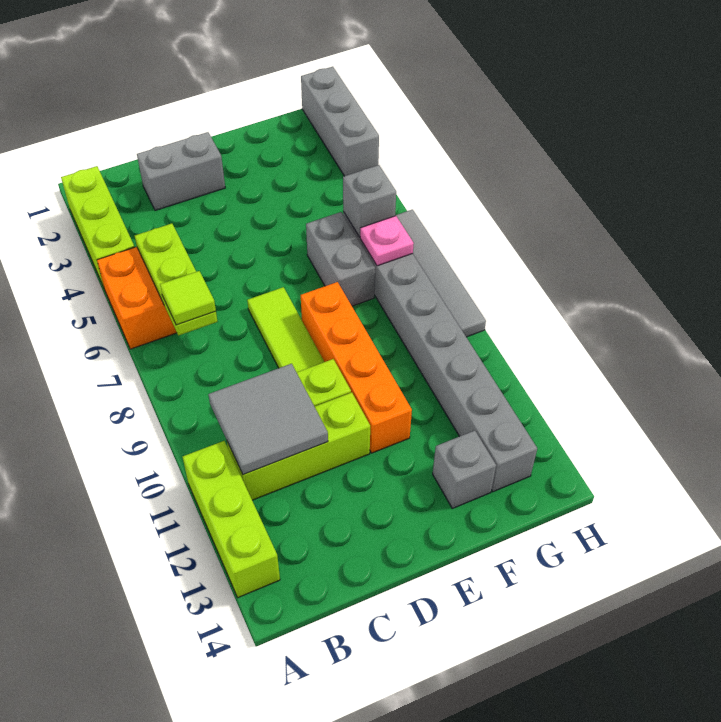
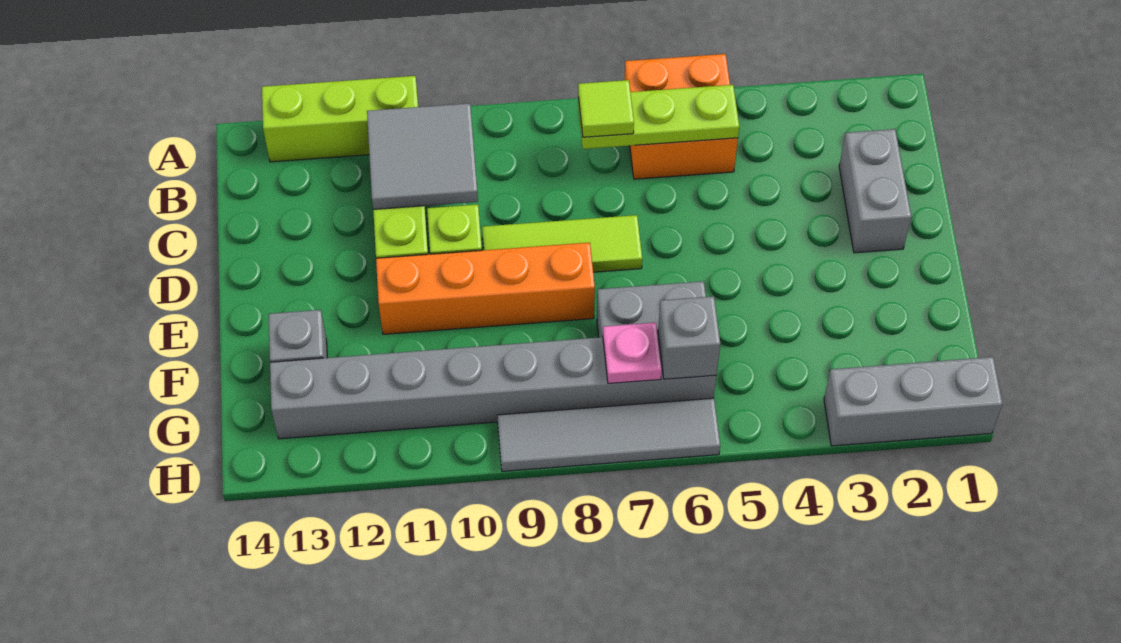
lime 1x3 brick [61,166,134,287] -> none

